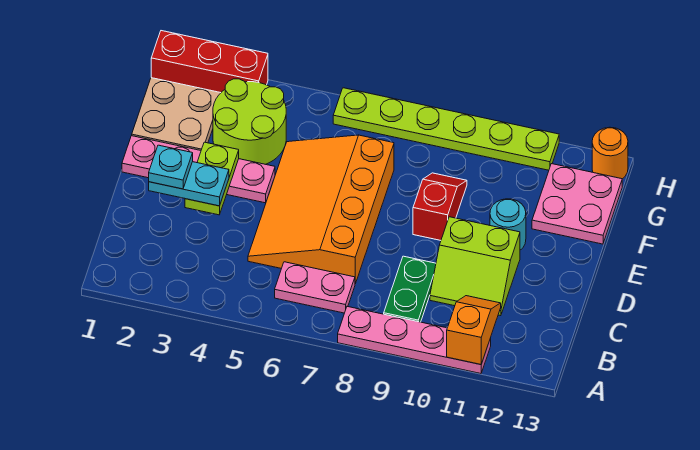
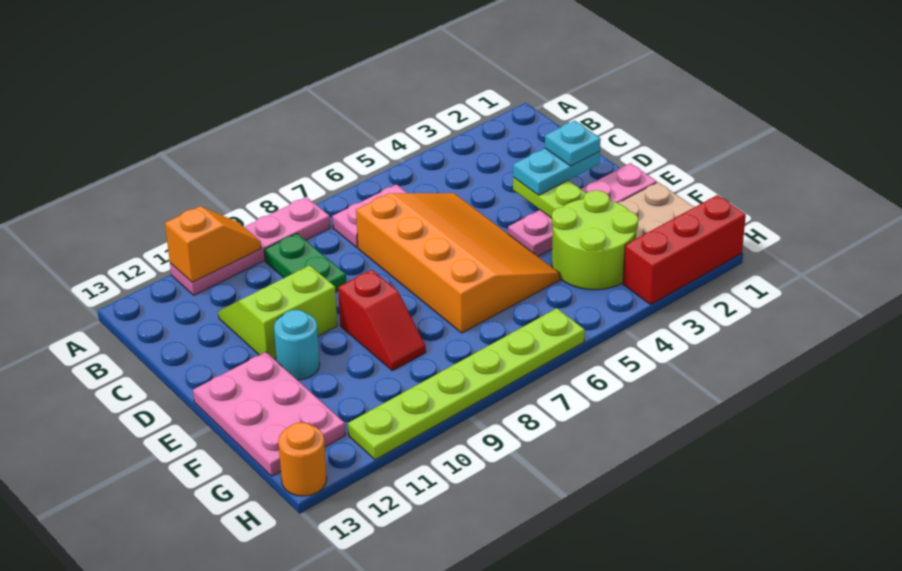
orange 1x2 slope [447,296,501,364] -> orange 1x2 slope turned to [165,206,261,282]
pink 2x2 plate [532,164,622,244] -> pink 2x3 plate [193,352,345,476]

